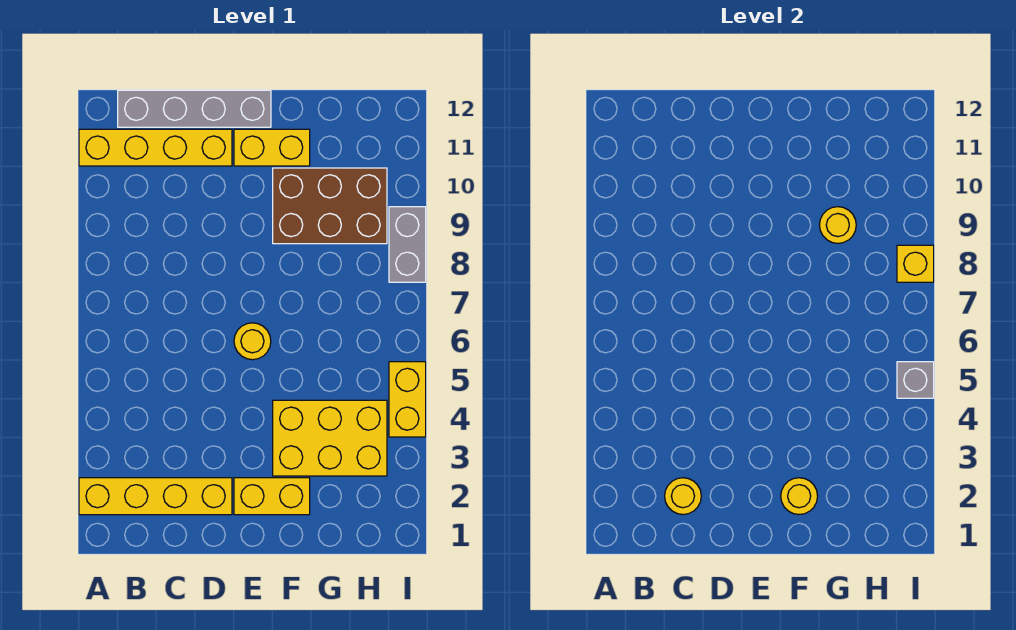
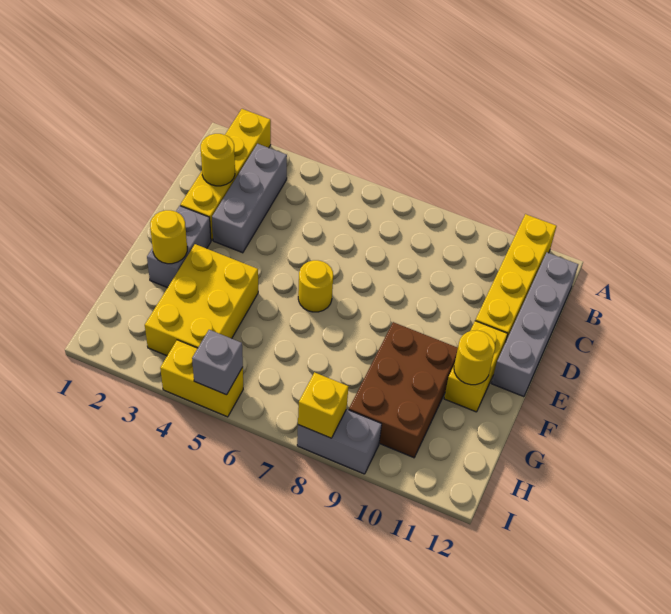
none -> grey 1x3 brick [212,144,287,253]
yellow 1x2 brick [234,478,310,515] -> grey 1x2 brick [147,206,211,288]
yellow 1x1 round brick [820,207,856,243] -> yellow 1x1 round brick moved to [454,330,495,385]

